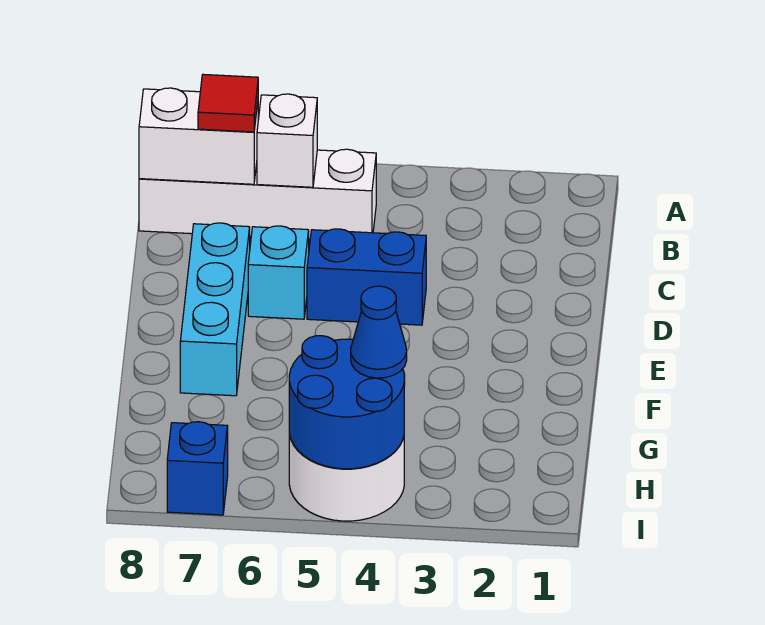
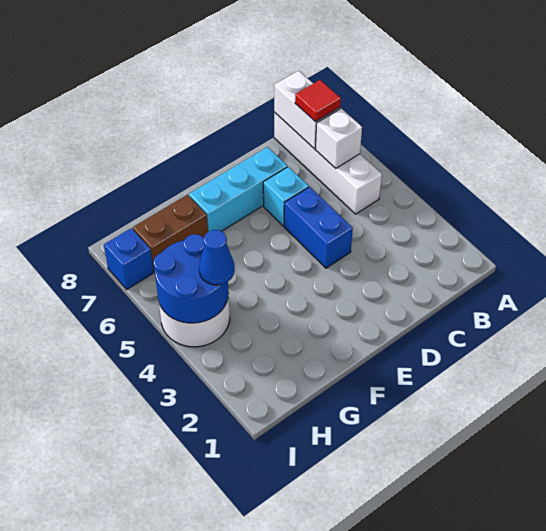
none -> brown 1x2 brick [133,195,208,272]

